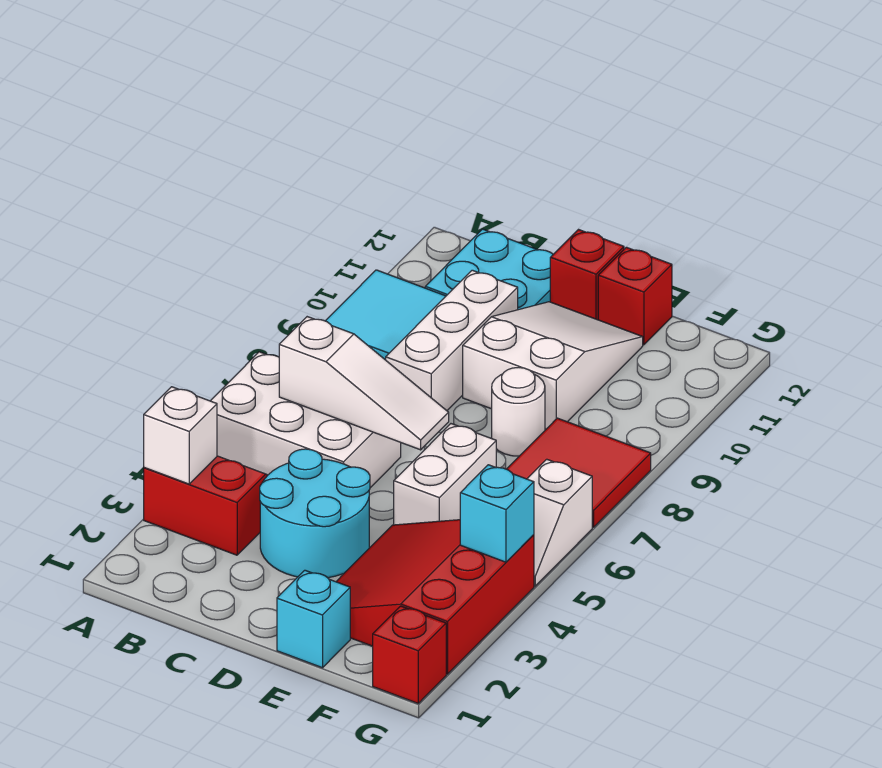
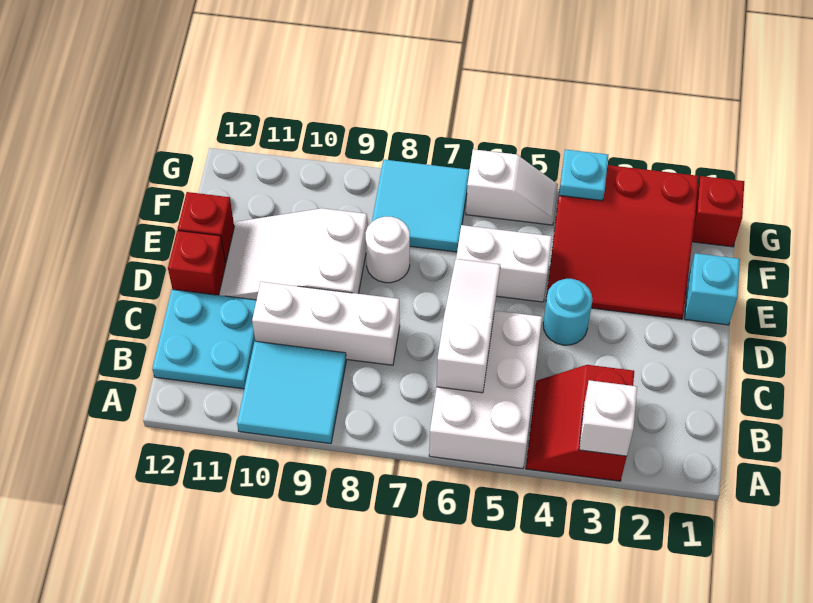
cyan 2x2 round brick [260,449,370,578] -> cyan 1x1 round brick [543,279,592,345]
red 2x2 tile [507,418,651,527] -> cyan 2x2 tile [372,160,469,252]
cyan 1x1 brick [460,465,534,562] -> cyan 1x1 plate [559,149,608,201]

